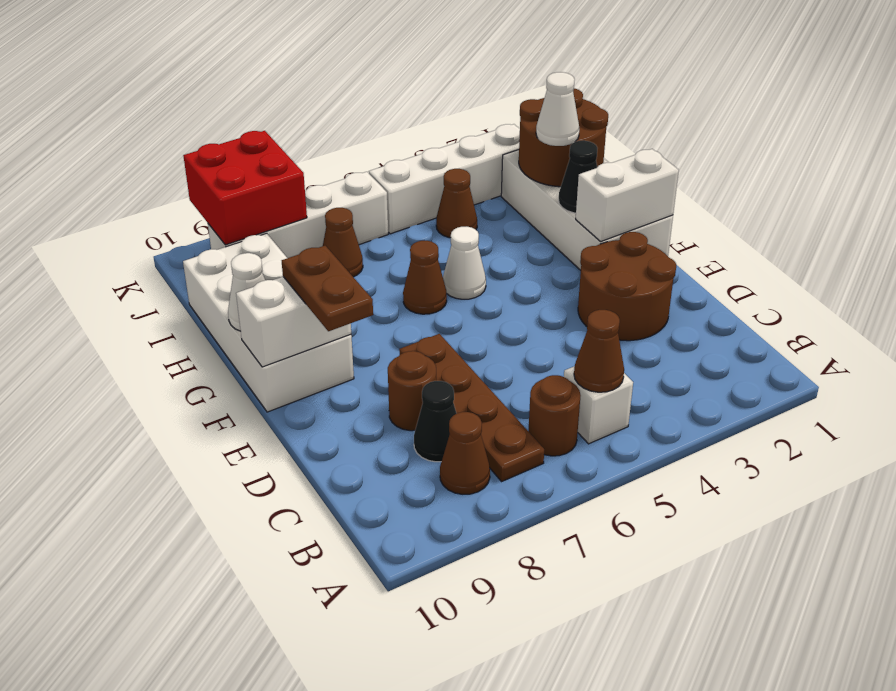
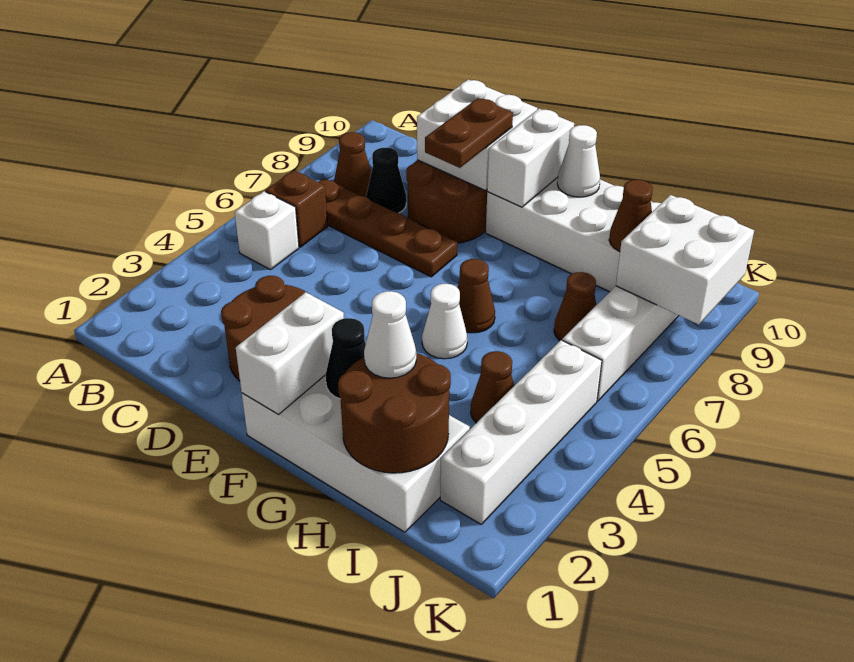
brown 1x1 cone [574,310,624,392] -> brown 1x1 cone moved to [609,180,653,252]
brown 1x1 round brick [528,375,581,456] -> brown 1x1 brick [265,170,328,247]
brown 1x1 round brick [388,351,437,431] -> brown 2x2 round brick [406,160,487,243]
none -> white 2x2 brick [417,79,537,191]
brown 1x2 plate [282,246,373,331] -> brown 1x2 plate turned to [425,98,513,168]
red 2x2 brick [183,131,307,245] -> white 2x2 brick [616,195,754,325]

